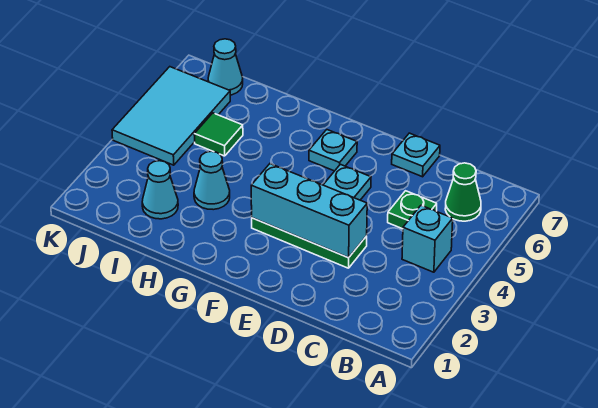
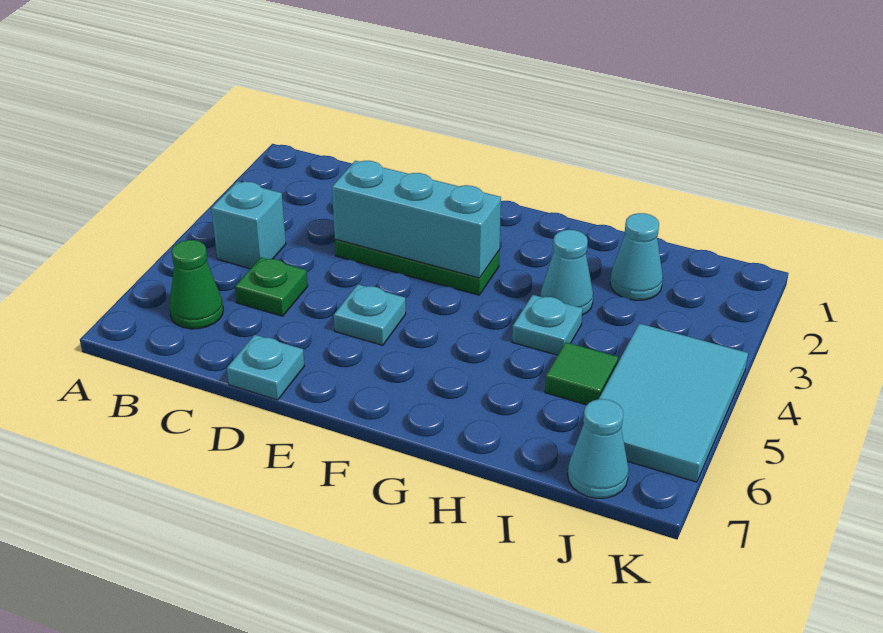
cyan 1x1 plate [309,130,357,171] -> cyan 1x1 plate moved to [512,295,583,355]

